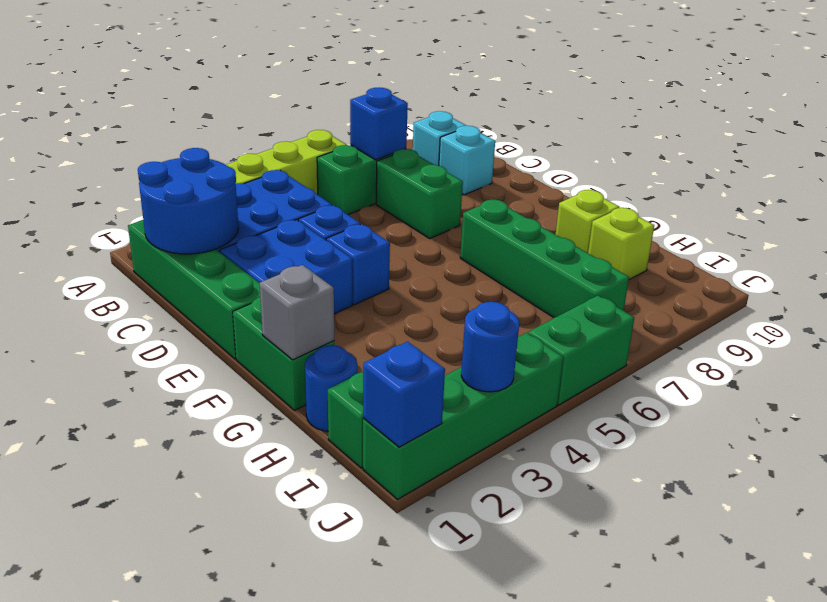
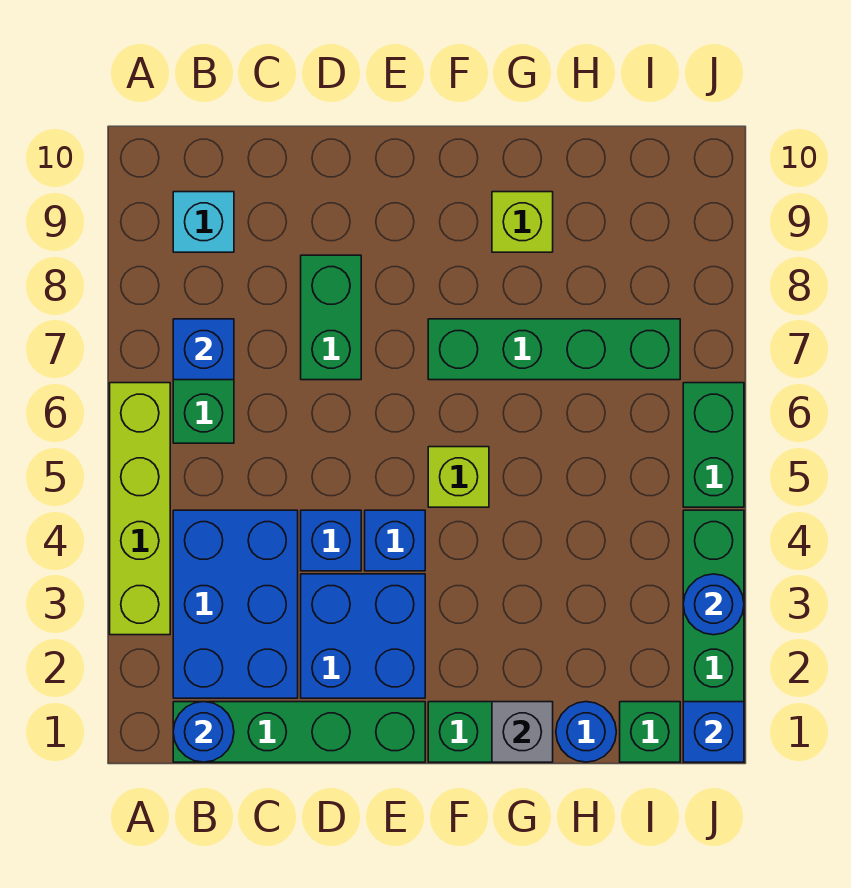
blue 2x2 round brick [138,148,238,254] -> blue 1x1 round brick [173,702,234,762]
green 1x2 brick [376,149,463,238] -> green 1x2 brick turned to [301,255,361,380]
cyan 1x1 brick [439,126,495,195] -> none
lime 1x1 brick [588,208,654,280] -> lime 1x1 brick moved to [428,447,489,507]

